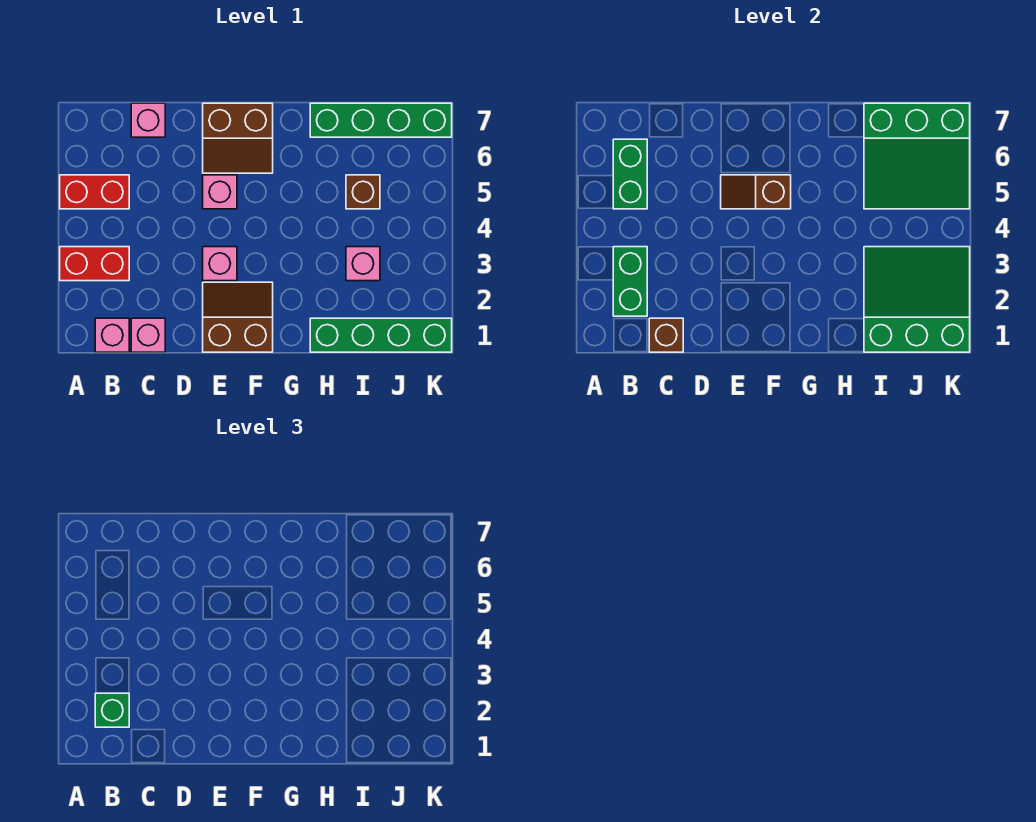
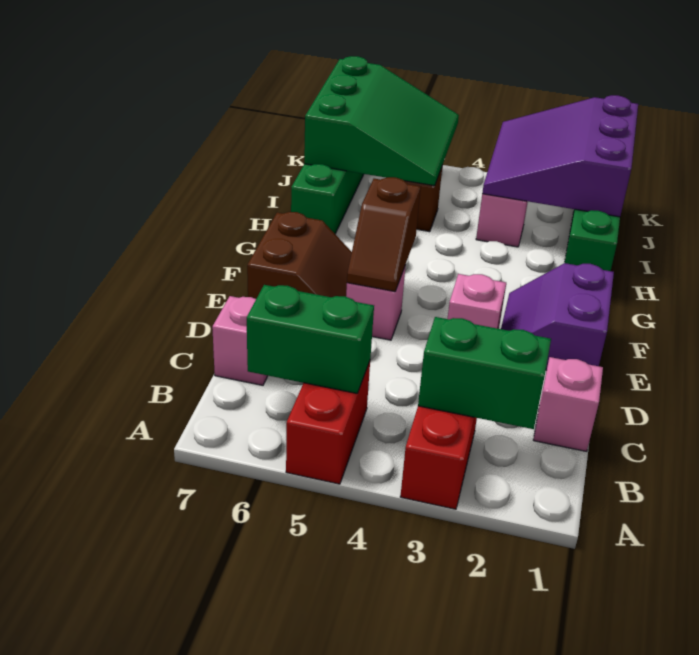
pink 1x1 brick [95,318,129,352] -> none
green 1x1 brick [95,693,129,727] -> none
brown 1x1 brick [649,318,683,352] -> none
brown 2x2 slope [203,282,273,352] -> purple 2x2 slope [501,263,614,370]
green 3x3 slope [864,247,970,352] -> purple 3x3 slope [482,95,638,217]

